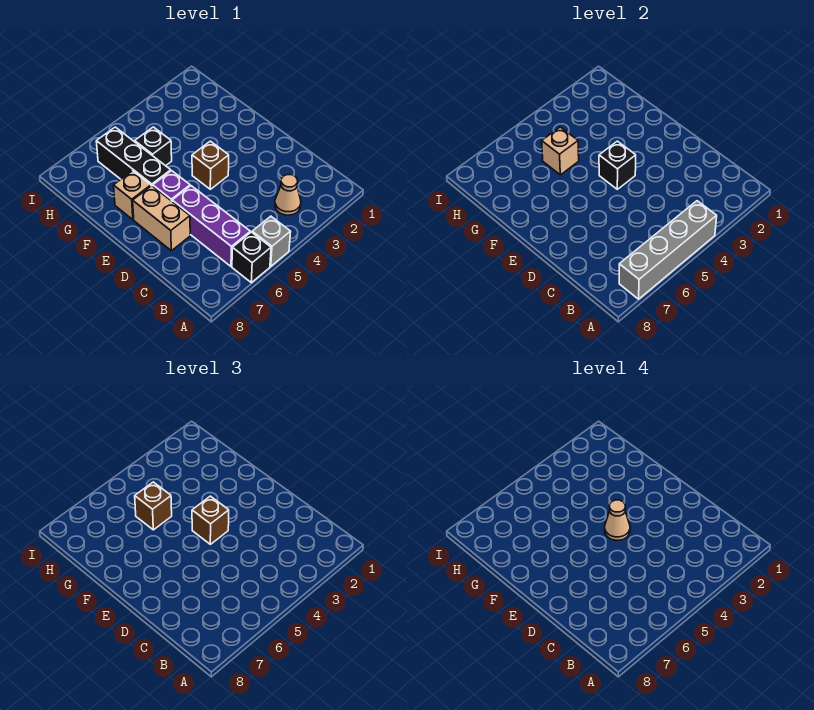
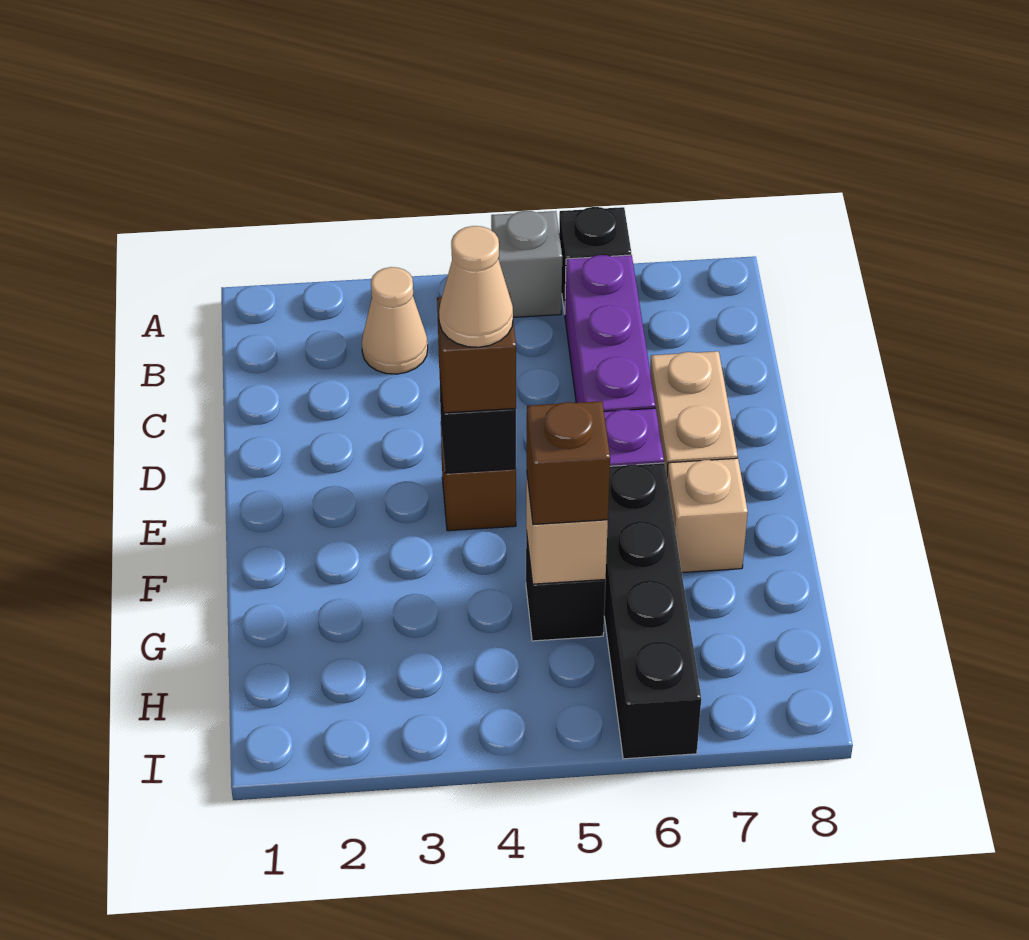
grey 1x4 brick [619,201,717,299] -> none
black 1x3 brick [96,127,171,186] -> black 1x4 brick [604,463,701,759]

